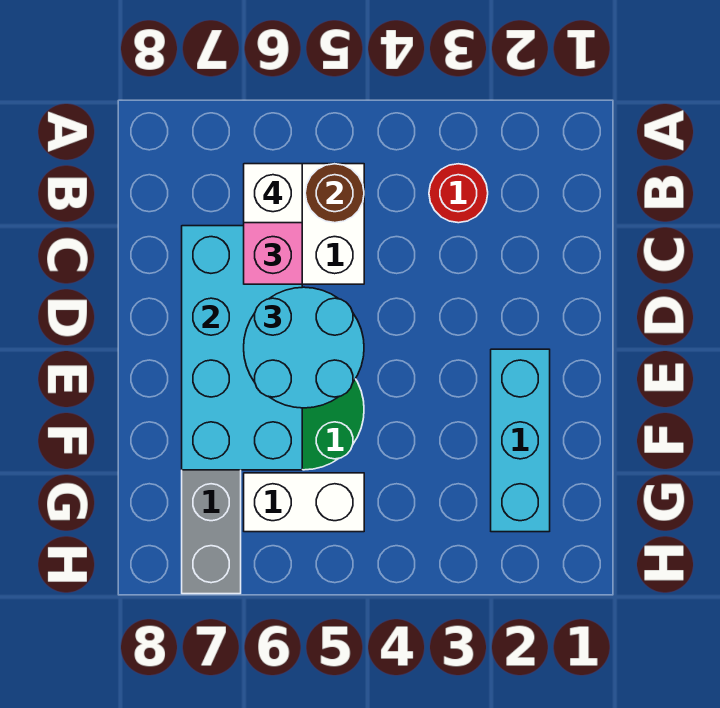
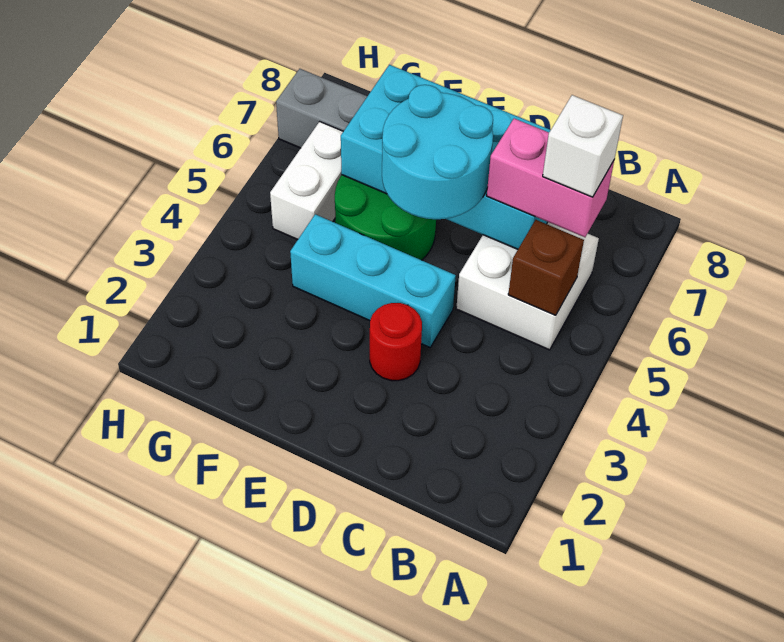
red 1x1 round brick [429,164,488,223] -> red 1x1 round brick moved to [370,303,422,381]
brown 1x1 round brick [305,164,364,223] -> brown 1x1 brick [508,220,584,315]
cyan 1x3 brick [491,349,550,532] -> cyan 1x3 brick moved to [290,214,456,347]

